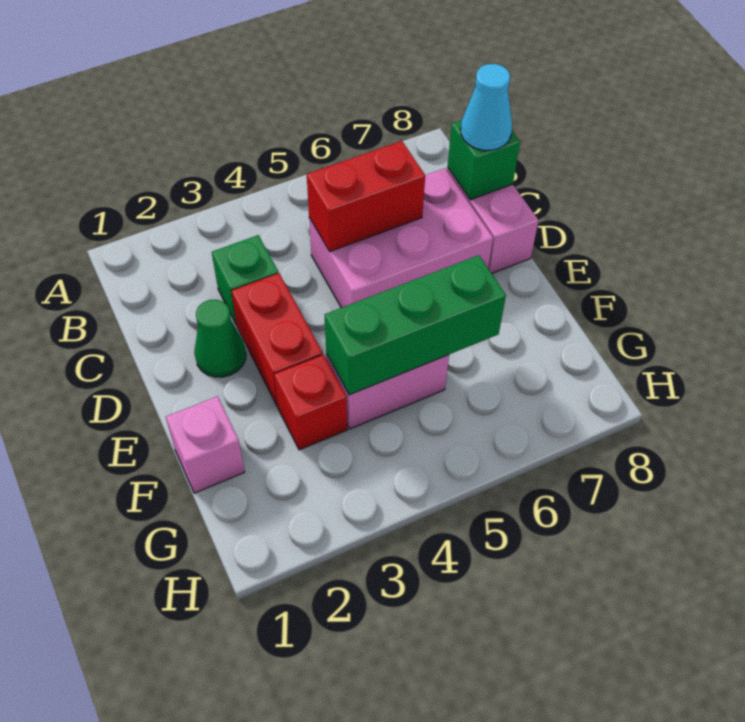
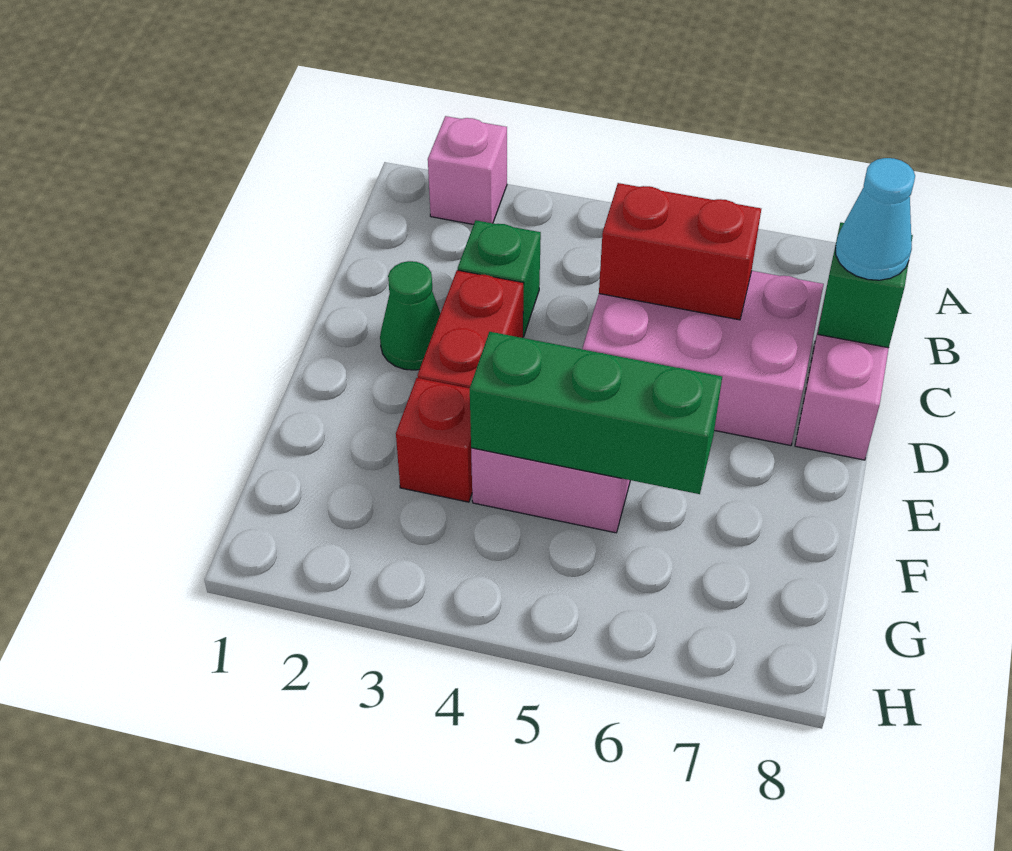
pink 1x1 brick [166,396,245,493] -> pink 1x1 brick moved to [428,116,507,225]

